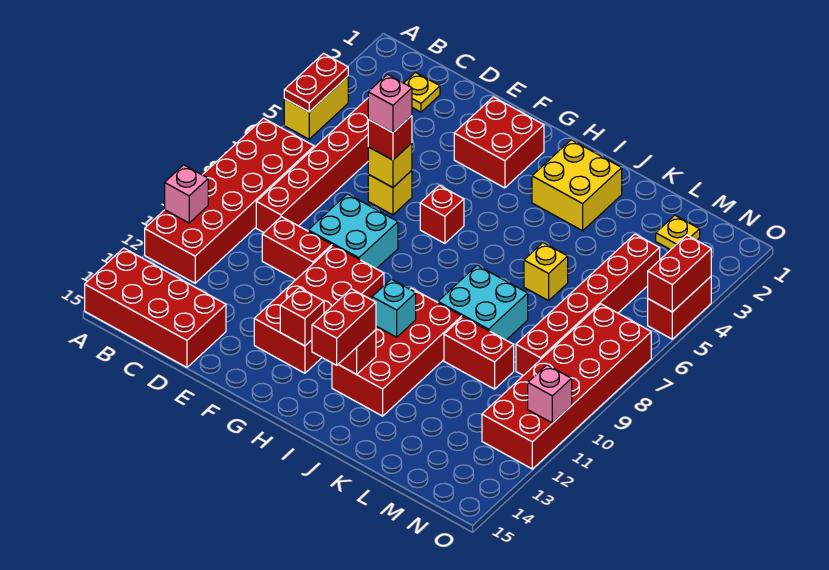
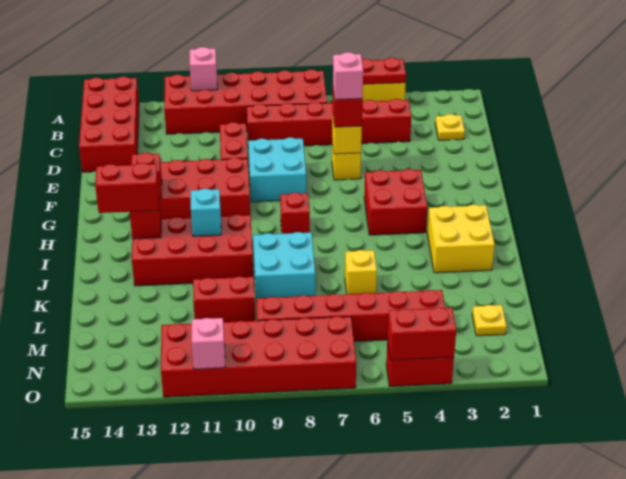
red 2x2 brick [454,97,544,188] -> red 2x2 brick moved to [364,169,427,235]
red 1x1 brick [420,185,464,244] -> red 1x1 brick moved to [280,193,310,234]
red 1x2 brick [444,317,514,389] -> red 1x2 brick turned to [193,276,255,322]

